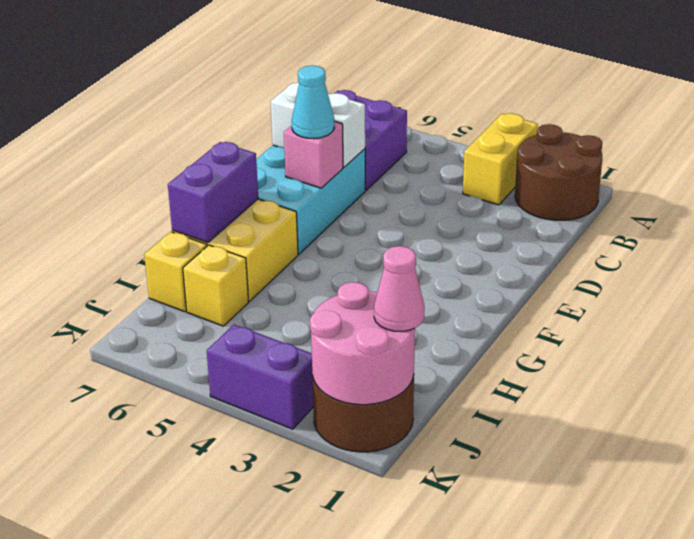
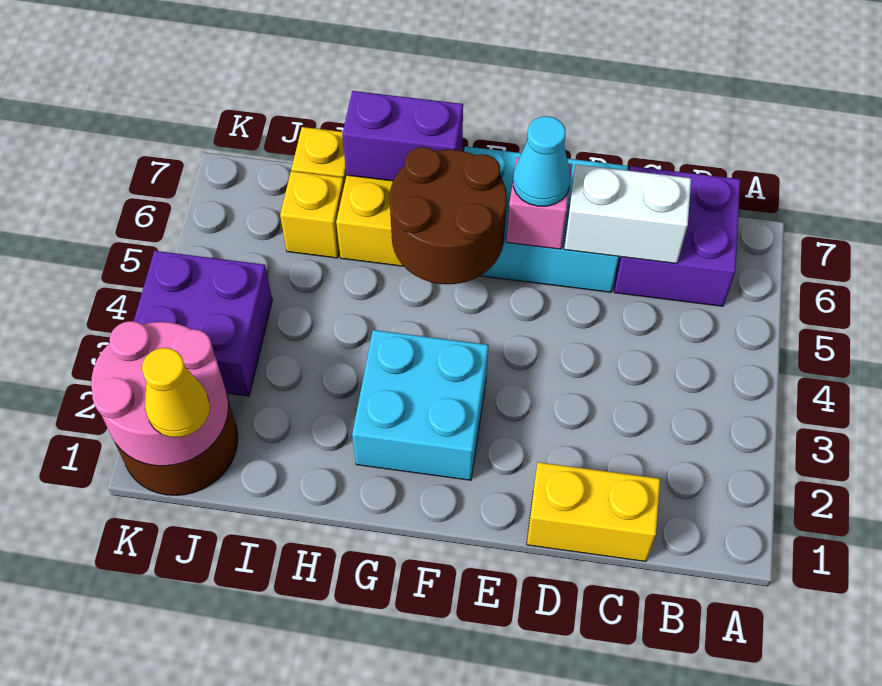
brown 2x2 round brick [515,124,602,220] -> brown 2x2 round brick moved to [390,147,507,284]
yellow 1x2 brick [463,113,538,205] -> yellow 1x2 brick moved to [527,462,660,561]
white 1x2 brick [271,83,365,167] -> white 1x2 brick turned to [564,164,691,264]
none -> cyan 2x2 brick [352,330,488,480]
pink 1x1 cone [374,246,424,332] -> yellow 1x1 cone [142,348,210,437]
purple 1x2 brick [207,324,313,429] -> purple 2x2 brick [134,251,272,396]

